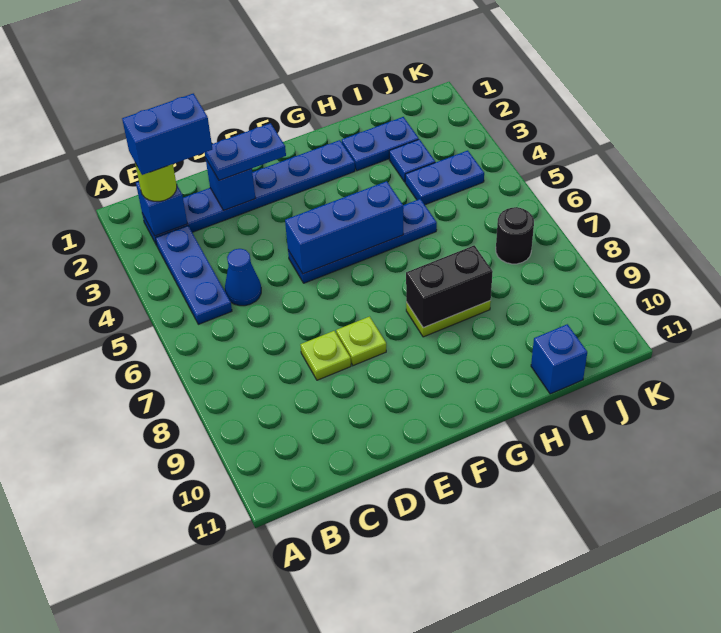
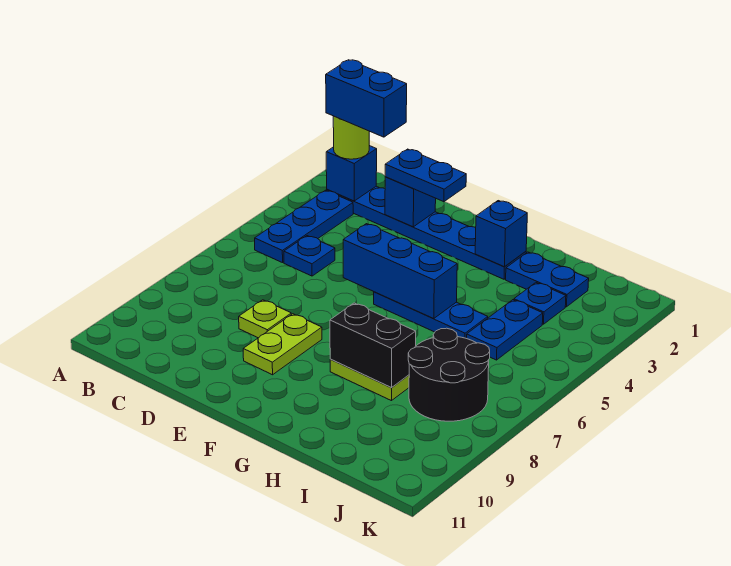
blue 1x1 cone [225,249,261,306] -> blue 1x1 plate [284,236,335,276]
blue 1x4 plate [288,199,437,283] -> blue 1x3 plate [374,292,488,338]
lime 1x1 plate [336,317,386,366] -> lime 1x2 plate [243,314,322,375]
blue 1x2 plate [405,150,484,205] -> blue 1x2 plate turned to [467,300,543,360]
blue 1x1 brick [531,324,587,394] -> blue 1x1 brick moved to [475,201,527,267]
black 1x1 round brick [496,207,534,264] -> black 2x2 round brick [408,328,490,421]

